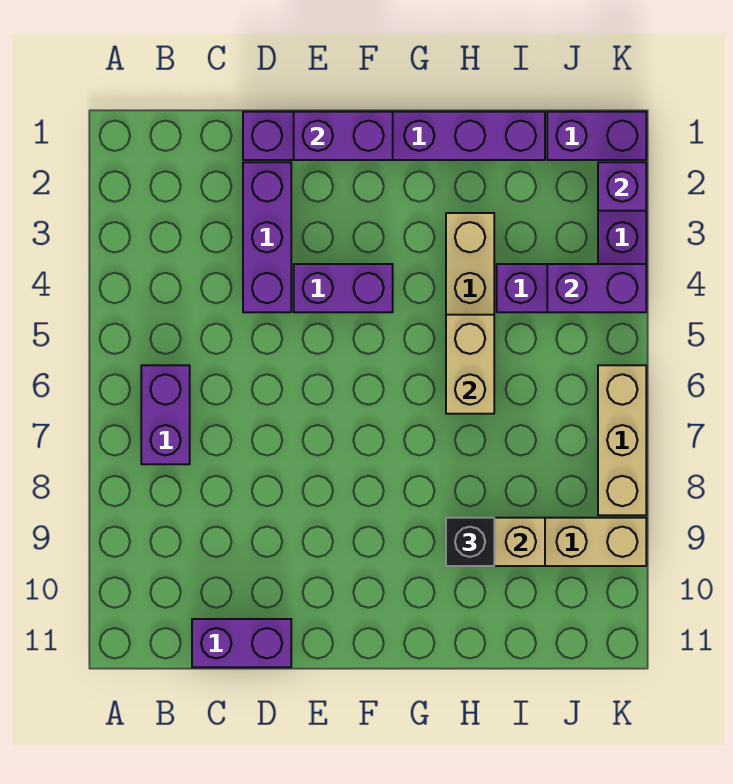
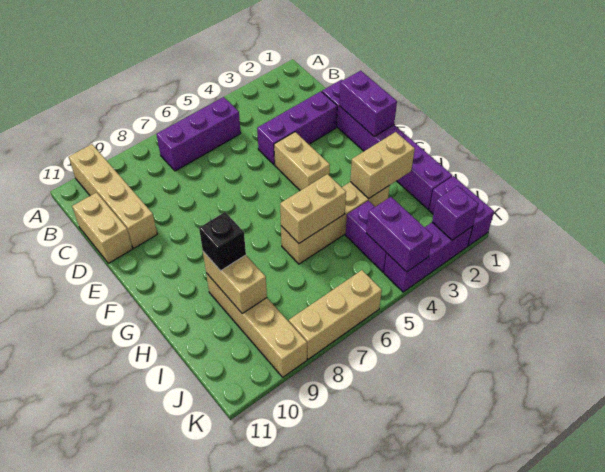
none -> tan 1x4 brick [69,144,157,248]
purple 1x2 brick [141,365,190,464] -> purple 1x3 brick [156,97,241,171]
purple 1x2 brick [192,619,291,667] -> tan 1x2 brick [72,192,132,263]
purple 1x2 brick [294,264,393,312] -> tan 1x2 brick [274,132,330,191]
none -> tan 1x2 brick [350,132,415,199]

